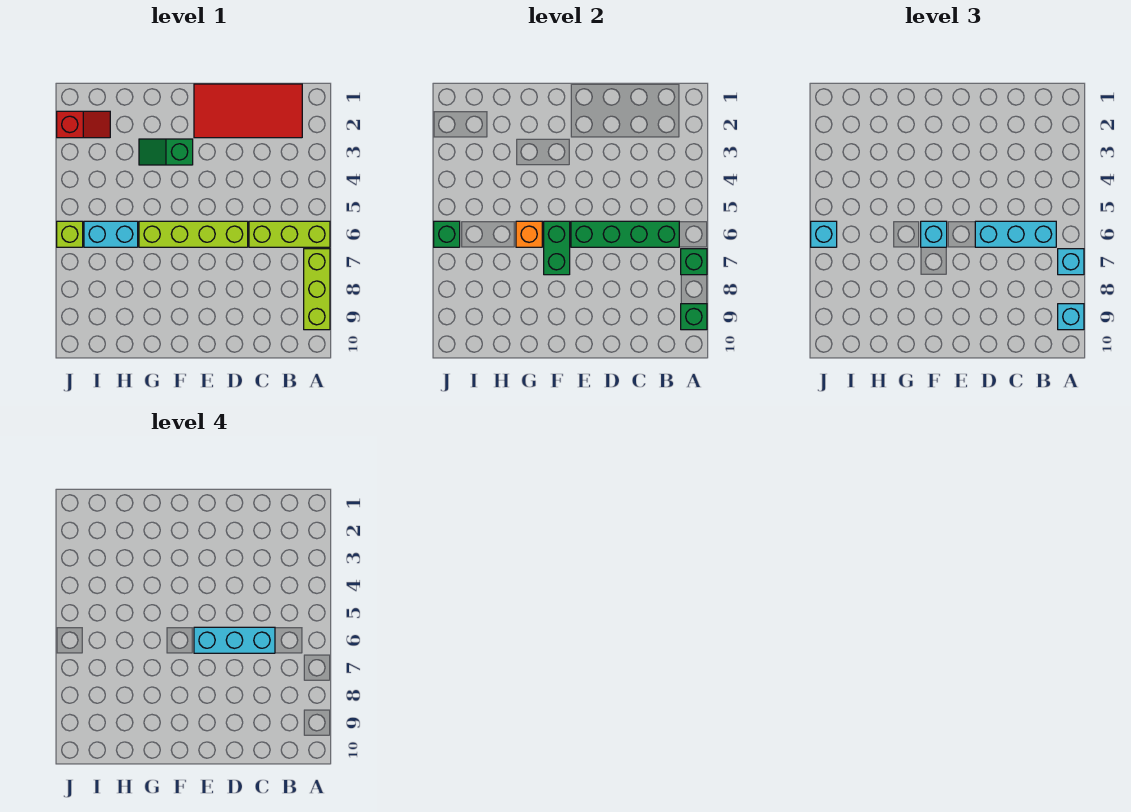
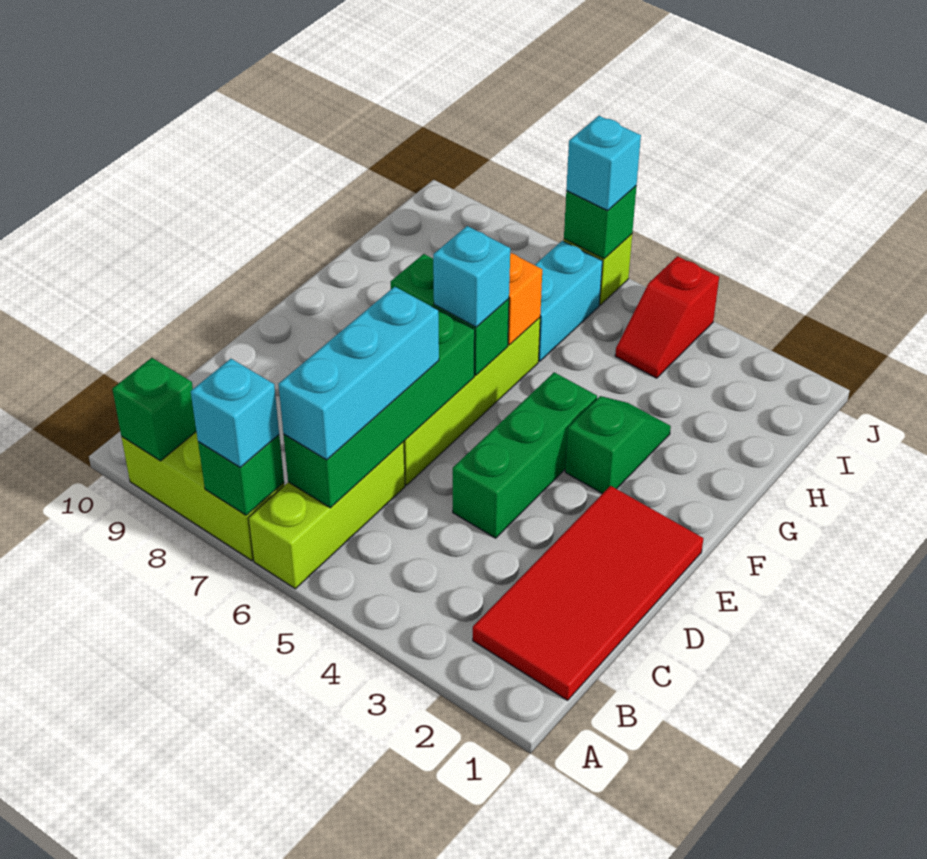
cyan 1x1 brick [1058,304,1084,330] -> none
cyan 1x3 brick [194,627,275,653] -> none
none -> green 1x3 brick [453,372,597,538]
red 1x2 slope [57,111,110,138] -> red 1x2 slope moved to [615,256,719,378]

